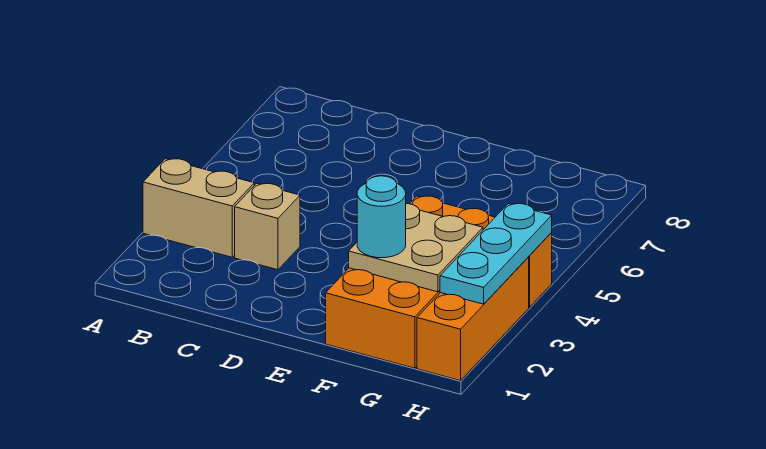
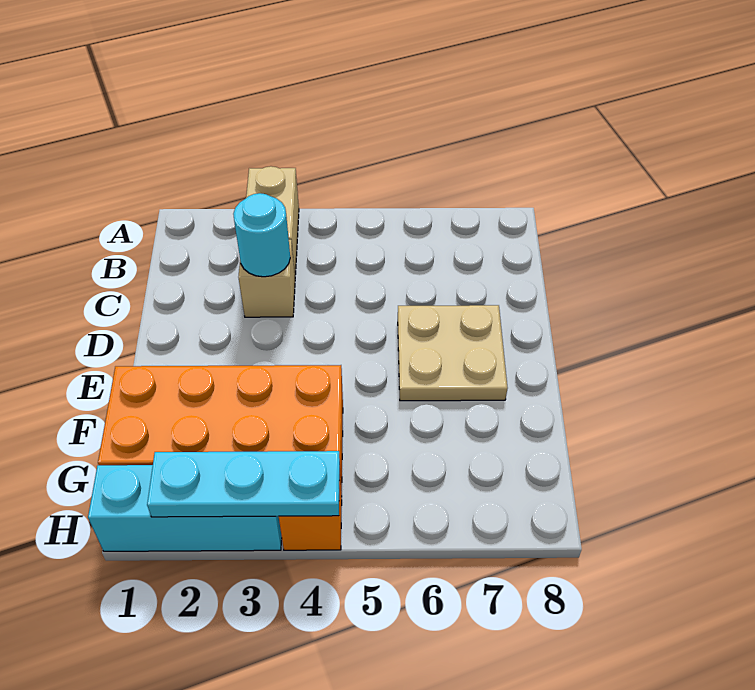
tan 2x2 plate [349,204,483,292] -> tan 2x2 plate moved to [398,305,508,401]
cyan 1x1 round brick [357,176,406,258] -> cyan 1x1 round brick moved to [233,193,290,277]
orange 1x3 brick [417,257,529,381] -> cyan 1x3 brick [88,465,282,551]

